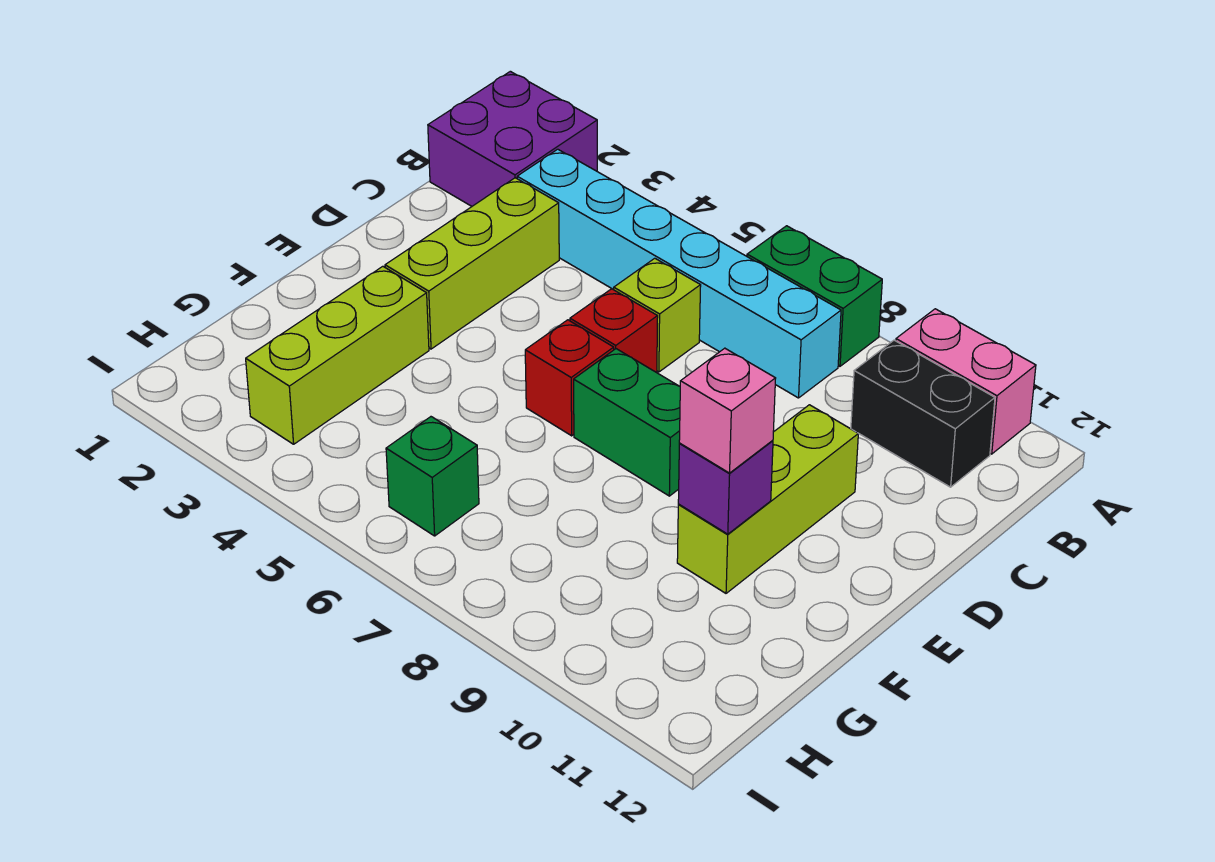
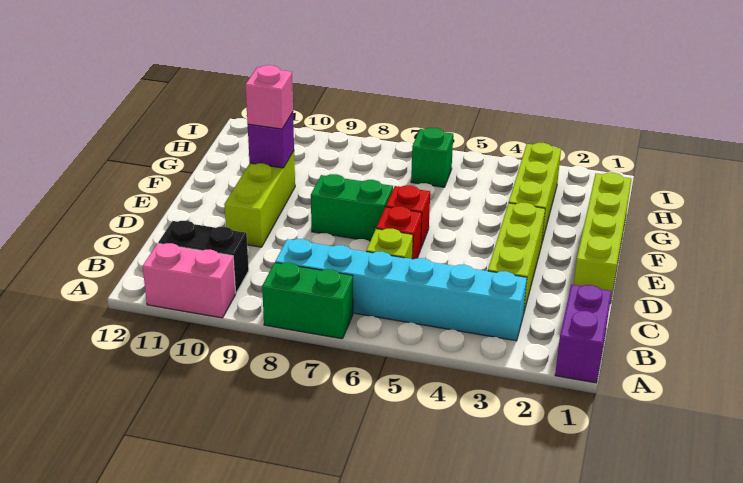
purple 2x2 brick [428,71,597,206] -> purple 1x2 brick [555,285,612,383]
none -> lime 1x4 brick [574,172,631,303]

